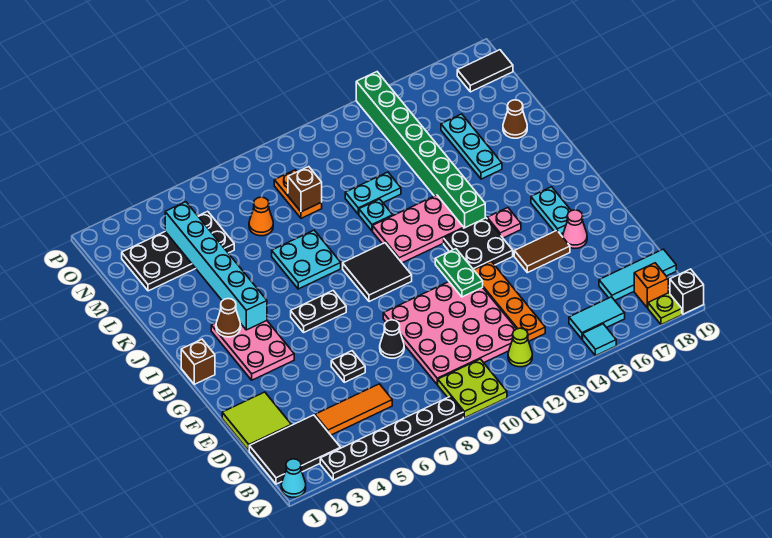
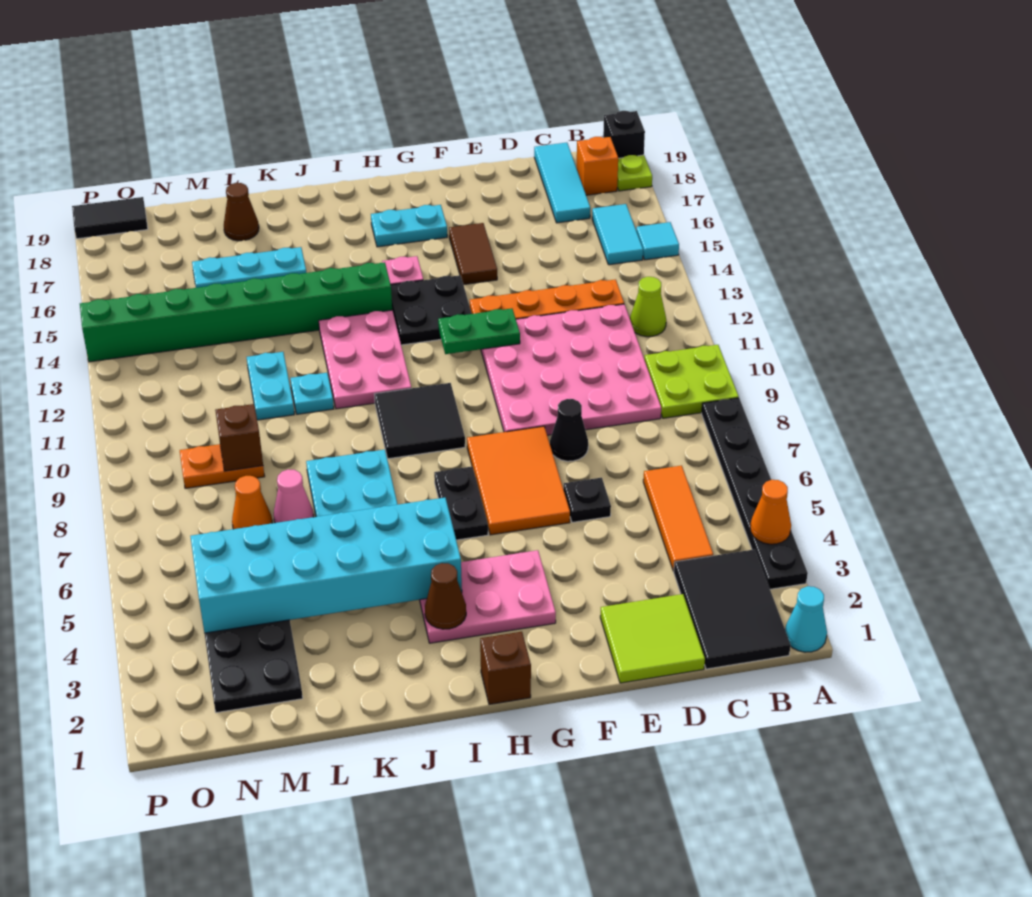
none -> orange 1x1 cone [750,480,791,544]
none -> orange 2x3 tile [467,426,570,535]
pink 1x1 cone [563,210,587,248] -> pink 1x1 cone moved to [274,469,314,523]
cyan 1x6 brick [165,202,267,330] -> cyan 2x6 brick [190,498,462,633]
black 1x2 tile [457,50,513,92] -> black 1x2 tile turned to [72,197,148,239]

